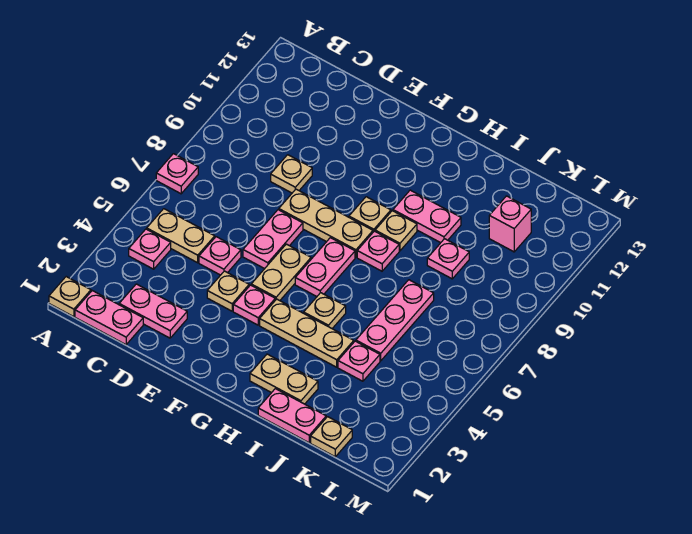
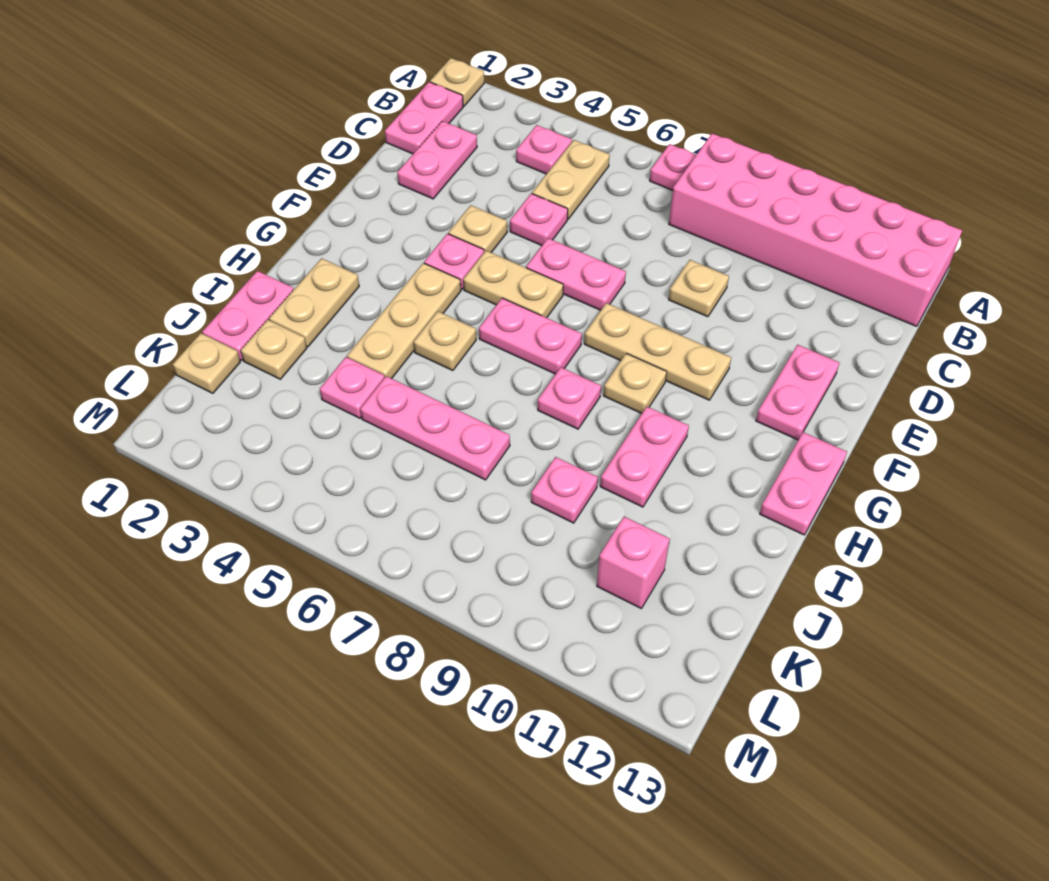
none -> pink 2x6 brick [669,133,962,326]
tan 1x3 plate [279,189,373,257] -> tan 1x3 plate turned to [584,303,731,400]
none -> pink 1x2 plate [756,345,839,440]
none -> pink 1x2 plate [760,432,847,535]
tan 1x1 plate [375,211,417,251] -> tan 1x1 plate moved to [241,320,307,379]

